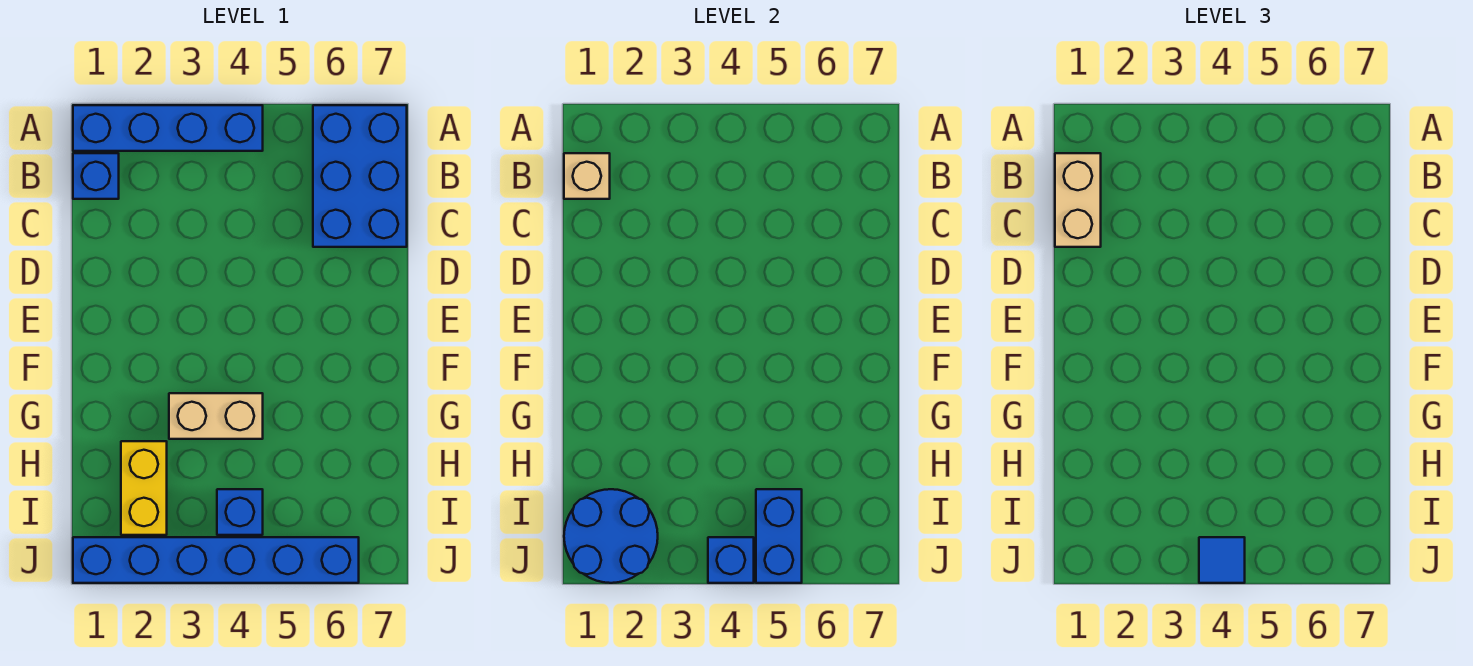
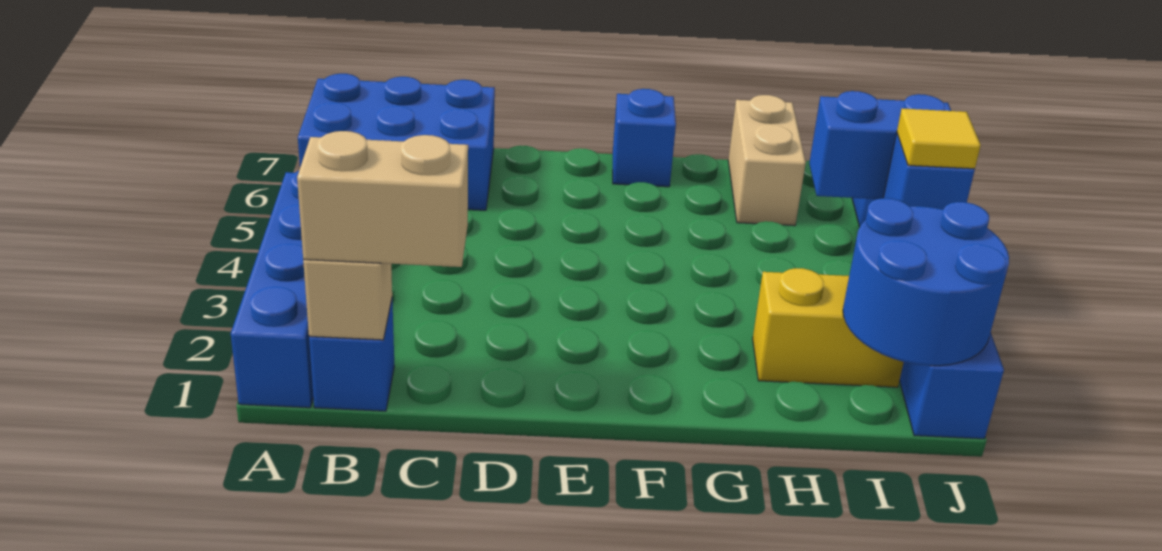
tan 1x2 brick [169,393,263,439] -> tan 1x2 brick moved to [728,95,806,226]
blue 1x1 brick [217,489,263,535] -> blue 1x1 brick moved to [613,89,676,187]
blue 1x1 tile [1199,537,1245,583] -> yellow 1x1 tile [897,109,981,169]

